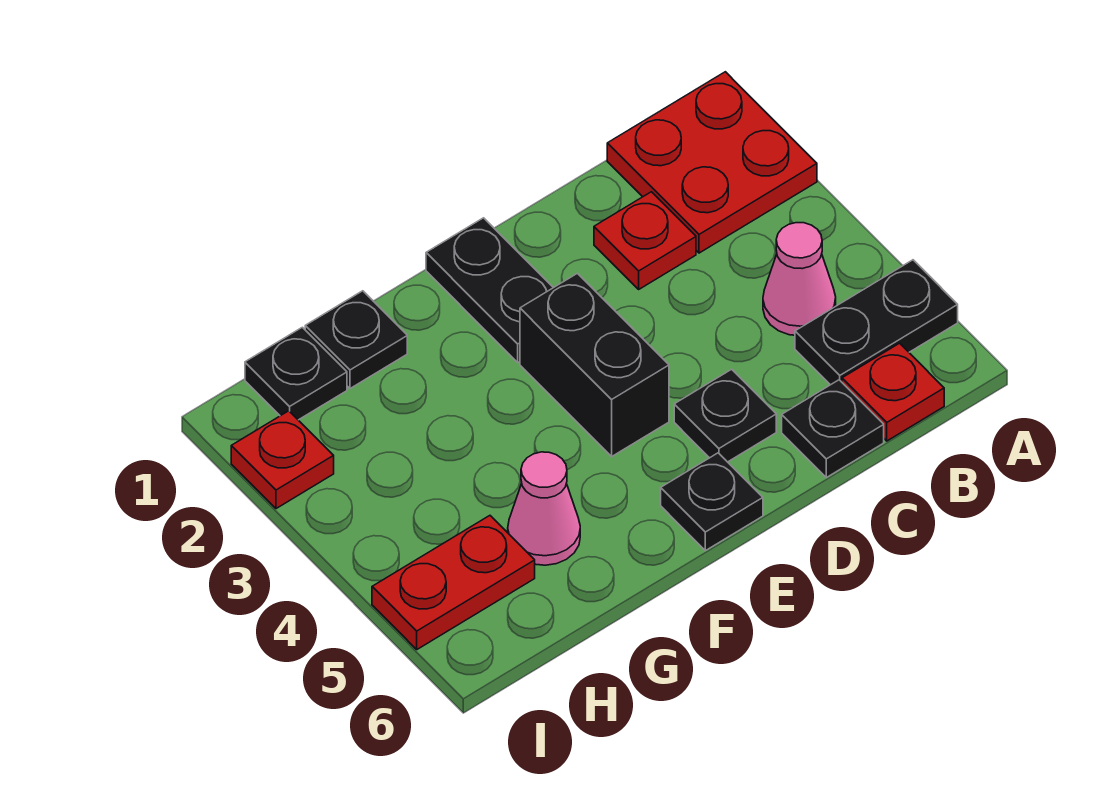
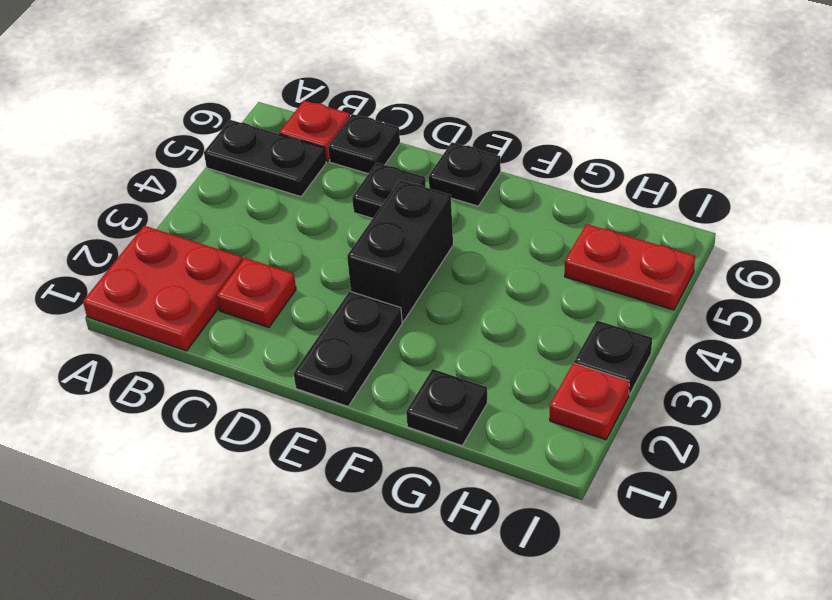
pink 1x1 cone [763,223,836,335] -> none
pink 1x1 cone [508,452,580,565] -> none
black 1x1 plate [245,327,347,420] -> black 1x1 plate moved to [574,321,652,395]

